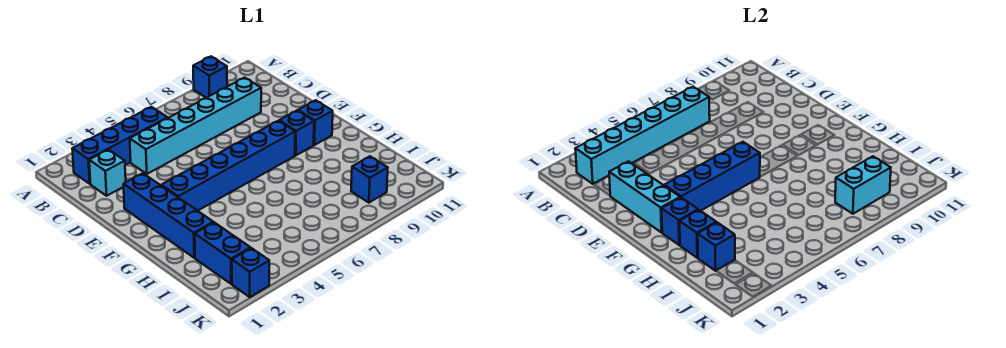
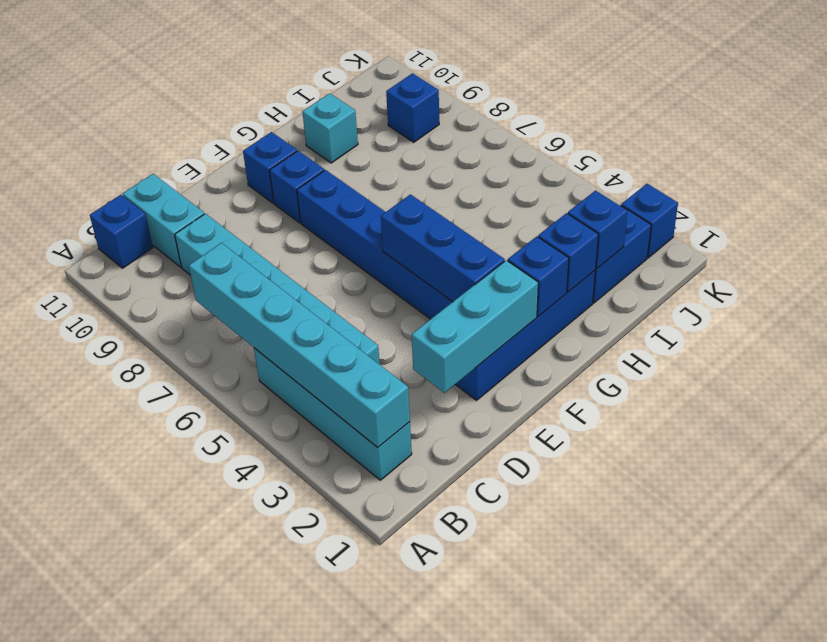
blue 1x1 brick [193,56,227,98] -> blue 1x1 brick moved to [90,195,153,268]
blue 1x4 brick [72,107,167,184] -> cyan 1x4 brick [254,348,412,480]
cyan 1x1 brick [89,150,126,196] -> cyan 1x1 brick moved to [302,93,358,163]
blue 1x4 brick [664,142,760,211] -> blue 1x3 brick [381,194,505,302]
cyan 1x2 brick [835,156,891,214] -> cyan 1x2 brick moved to [123,174,204,267]

